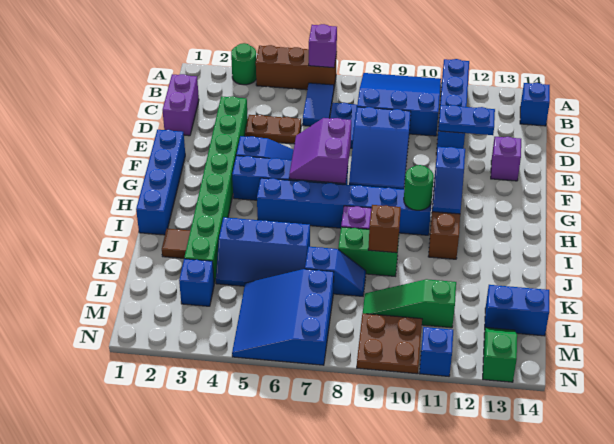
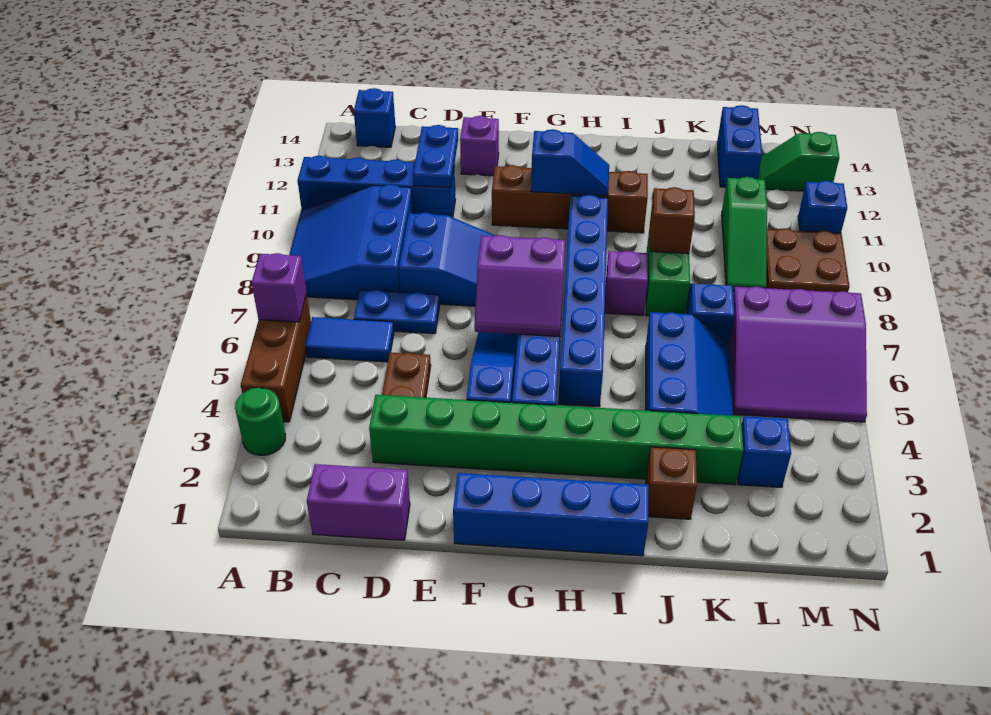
green 1x1 round brick [404,165,434,210] -> none
brown 1x1 tile [162,229,190,258] -> brown 1x1 brick [646,447,697,519]
blue 3x3 slope [232,269,334,365] -> purple 3x3 slope [729,286,867,422]

